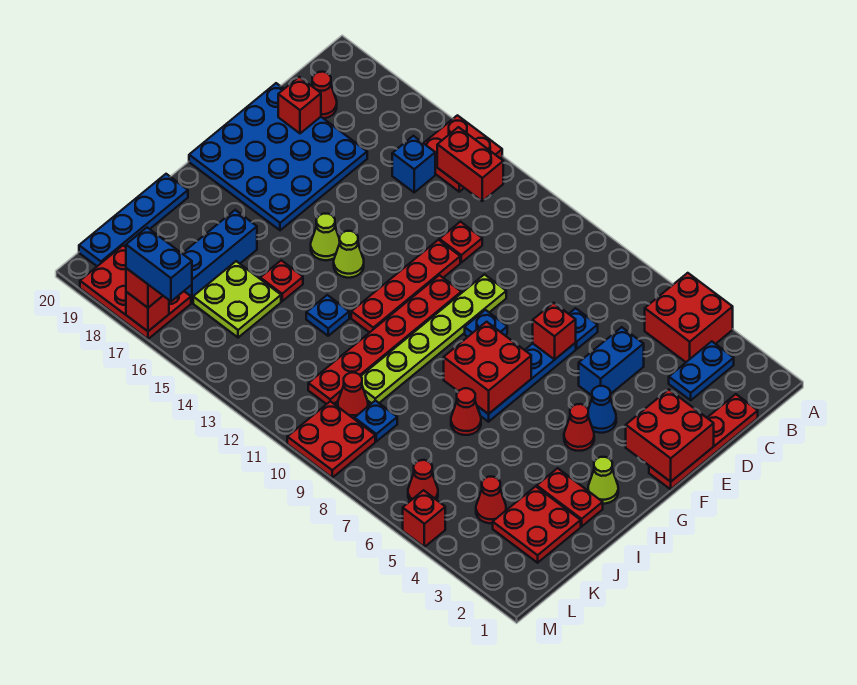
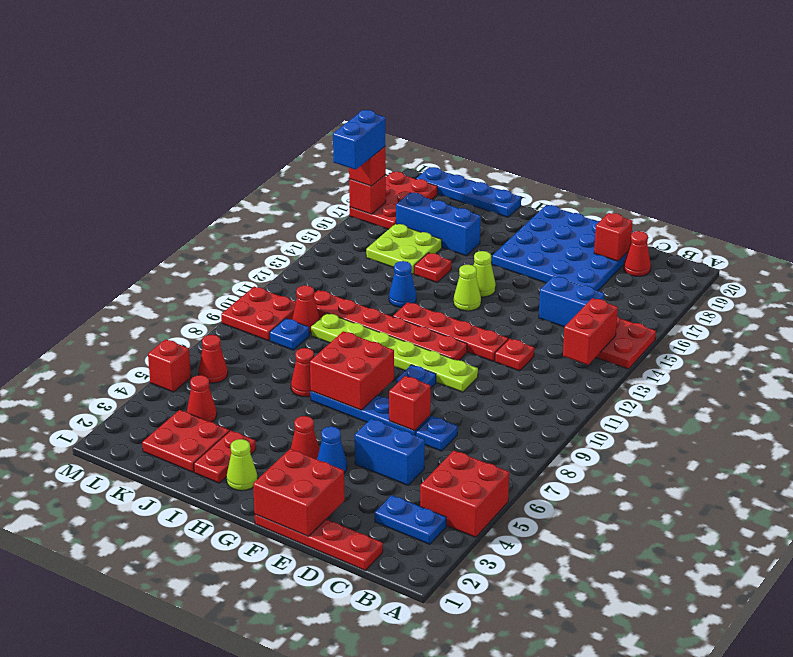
blue 1x1 brick [392,136,435,192] -> blue 1x2 brick [539,276,604,327]
blue 1x1 plate [306,295,349,336] -> blue 1x1 cone [389,261,416,307]

